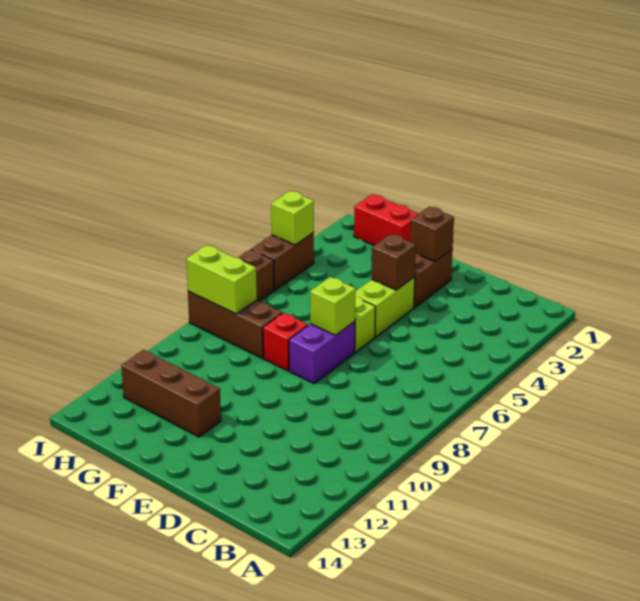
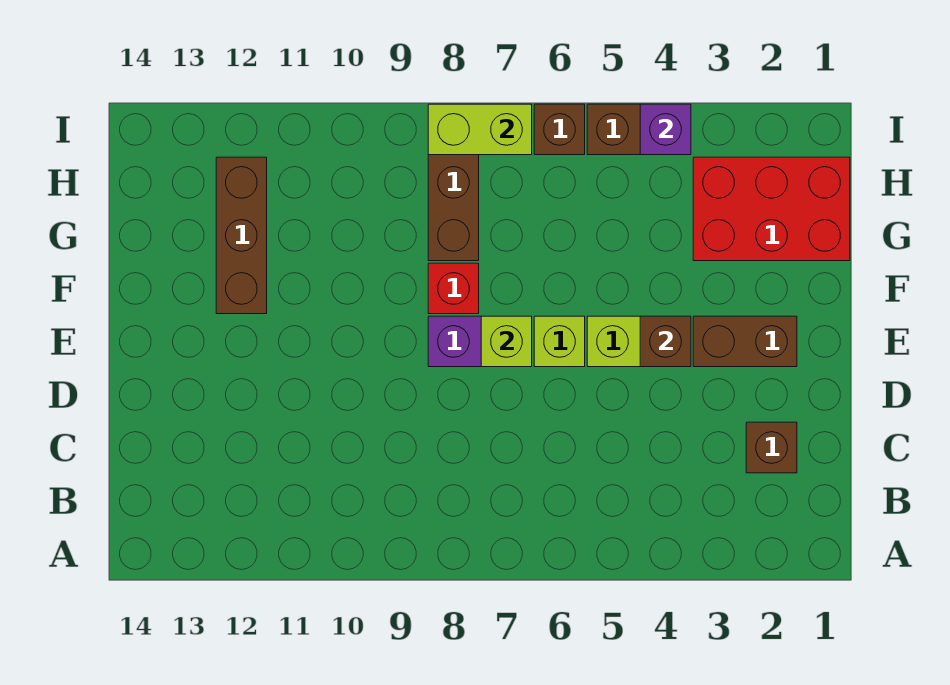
brown 1x1 brick [411,207,454,262] -> brown 1x1 brick moved to [746,422,797,473]
red 1x2 brick [354,194,419,245] -> red 2x3 brick [693,157,850,261]
lime 1x2 brick [186,245,257,314] -> lime 1x2 brick turned to [428,104,532,155]
lime 1x1 brick [271,191,314,245] -> purple 1x1 brick [640,104,691,155]

